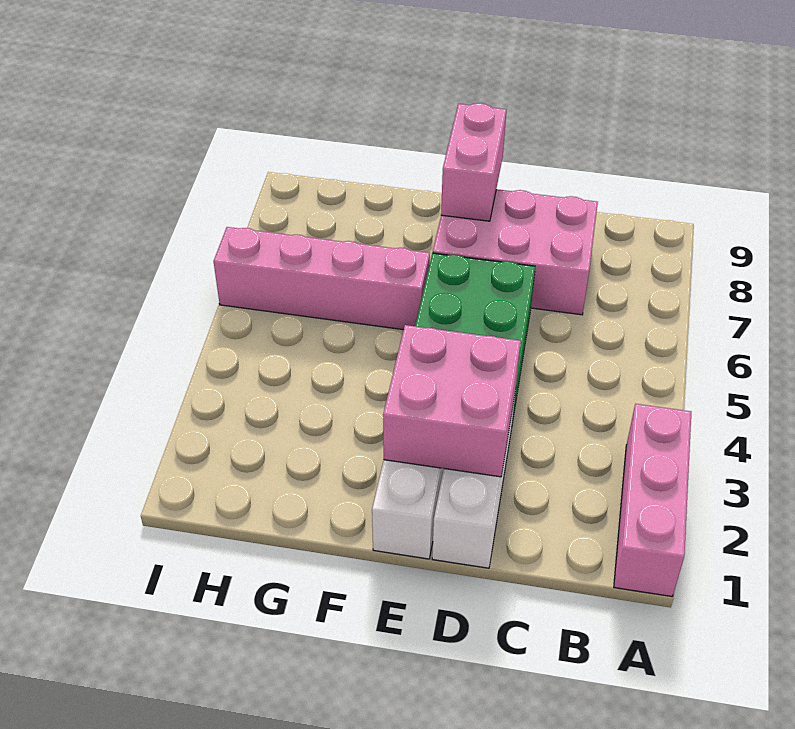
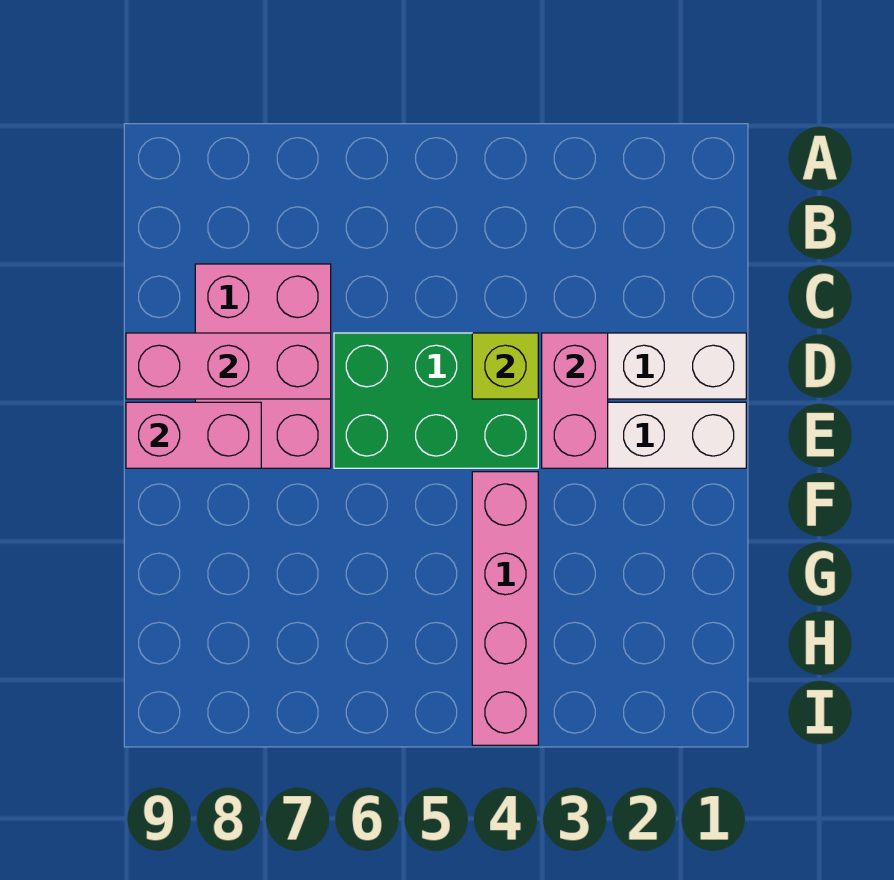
pink 1x3 brick [614,404,691,596] -> pink 1x3 brick moved to [126,333,331,399]
pink 2x2 brick [383,325,521,477] -> pink 1x2 brick [542,333,608,468]
none -> lime 1x1 brick [472,333,538,399]
pink 1x4 brick [214,227,430,330] -> pink 1x4 brick moved to [472,472,538,745]

